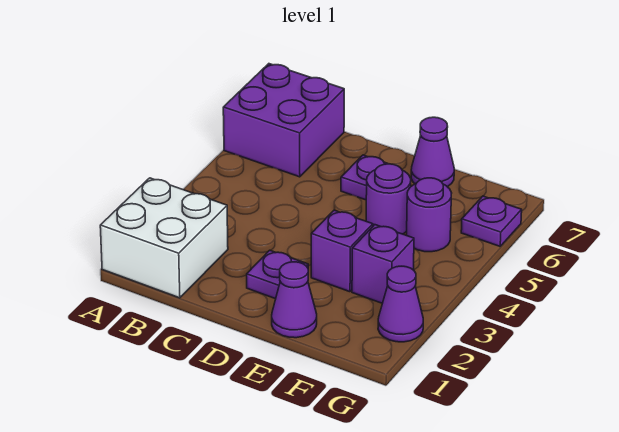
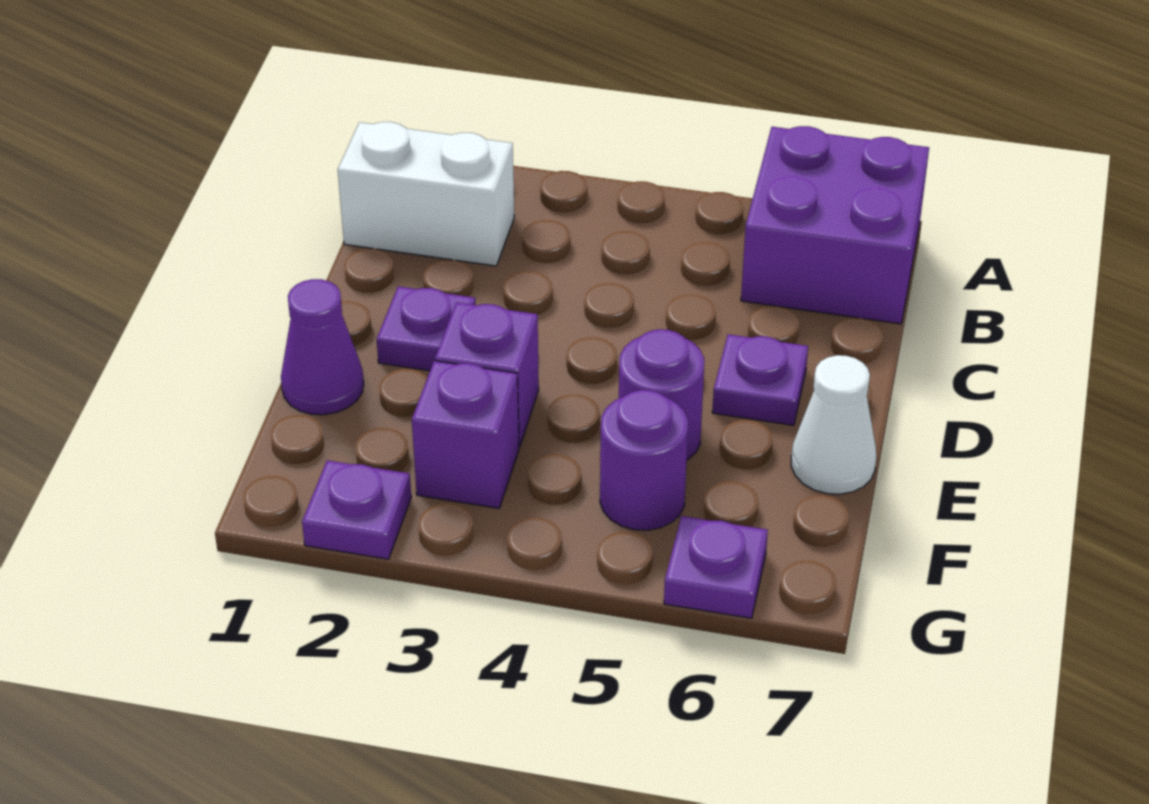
white 2x2 brick [100,178,228,298] -> white 1x2 brick [338,122,514,266]
purple 1x1 cone [411,117,454,187] -> white 1x1 cone [791,355,876,494]
purple 1x1 cone [378,266,423,342] -> purple 1x1 plate [302,460,411,559]

